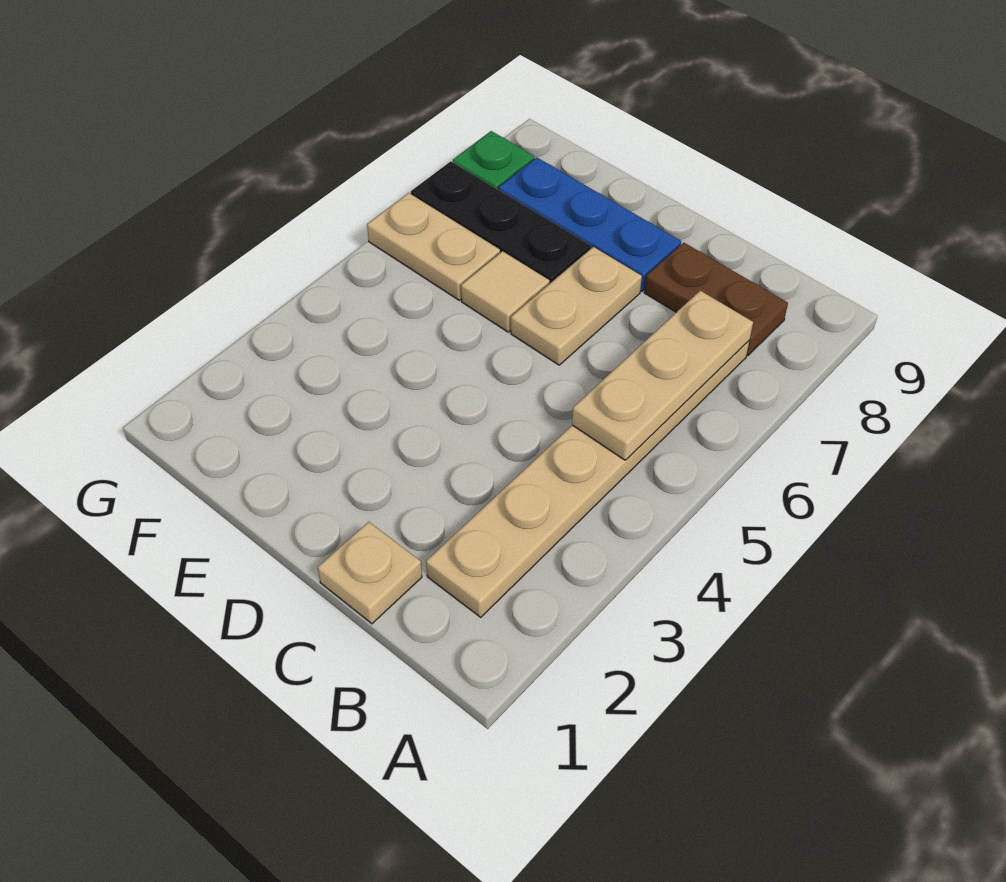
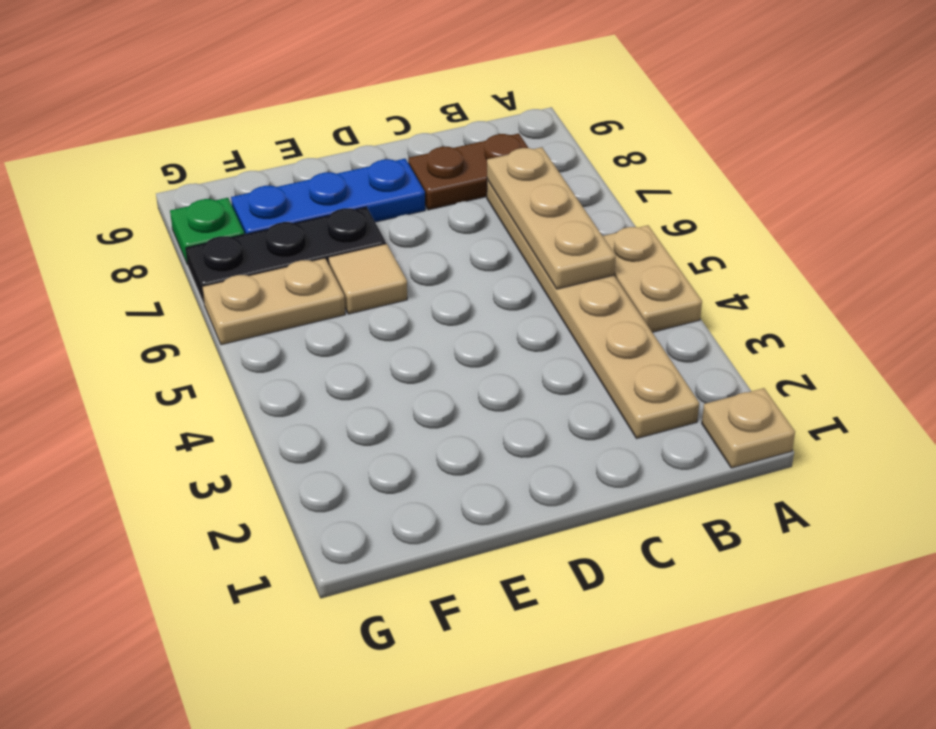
tan 1x1 plate [318,522,422,624] -> tan 1x1 plate moved to [702,388,795,468]
tan 1x2 plate [511,247,642,365] -> tan 1x2 plate moved to [603,225,702,332]

